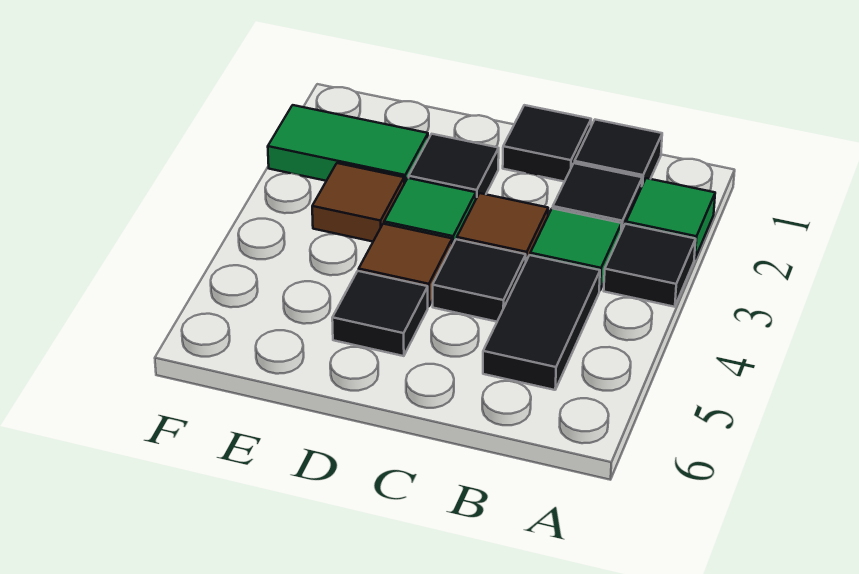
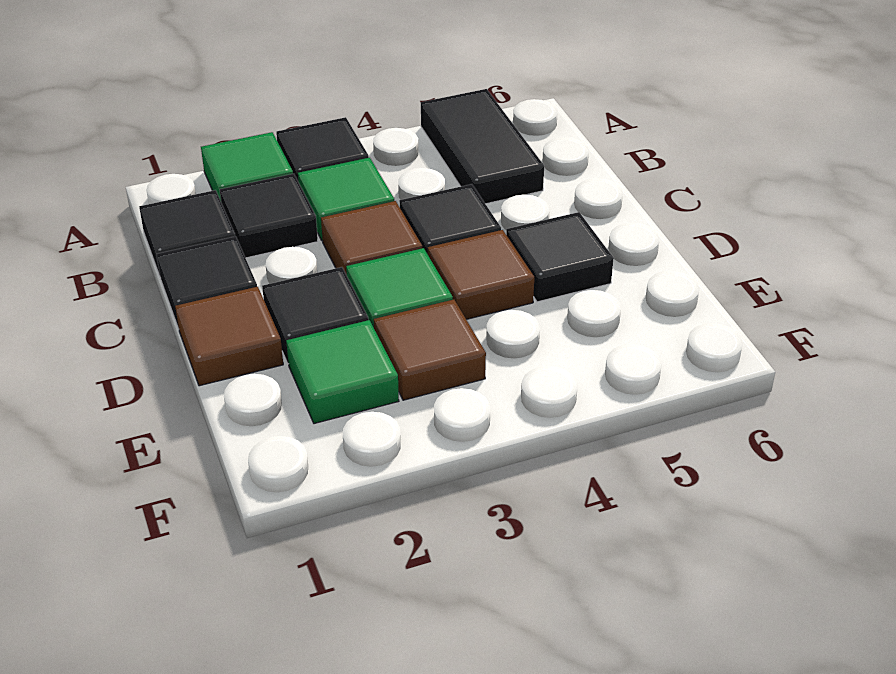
black 1x2 tile [483,255,600,390] -> black 1x2 tile turned to [421,89,544,204]
none -> brown 1x1 tile [175,287,283,386]
green 1x2 tile [268,105,428,183] -> green 1x1 tile [286,320,399,424]

